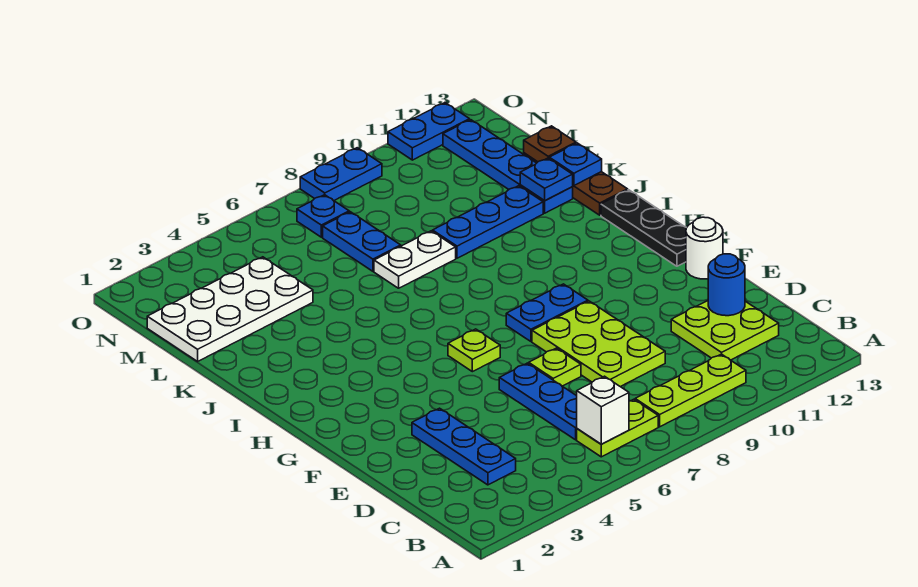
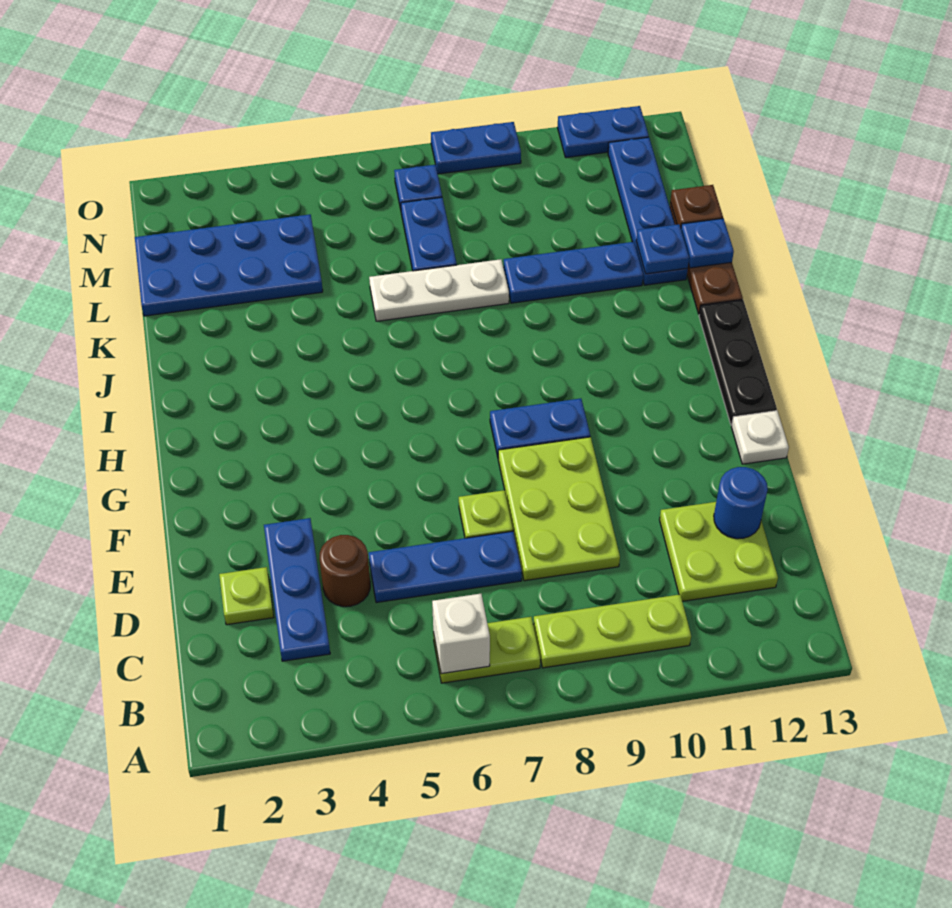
blue 1x3 plate [499,363,577,440] -> blue 1x3 plate turned to [369,531,522,603]
none -> brown 1x1 round brick [319,535,370,607]
white 1x1 round brick [686,217,723,279] -> white 1x1 plate [732,411,789,464]
lime 1x1 plate [448,329,500,372] -> lime 1x1 plate moved to [219,567,274,625]
white 1x2 plate [374,231,456,288] -> white 1x3 plate [369,259,509,321]
white 2x4 plate [147,257,313,361] -> blue 2x4 plate [135,214,323,316]

